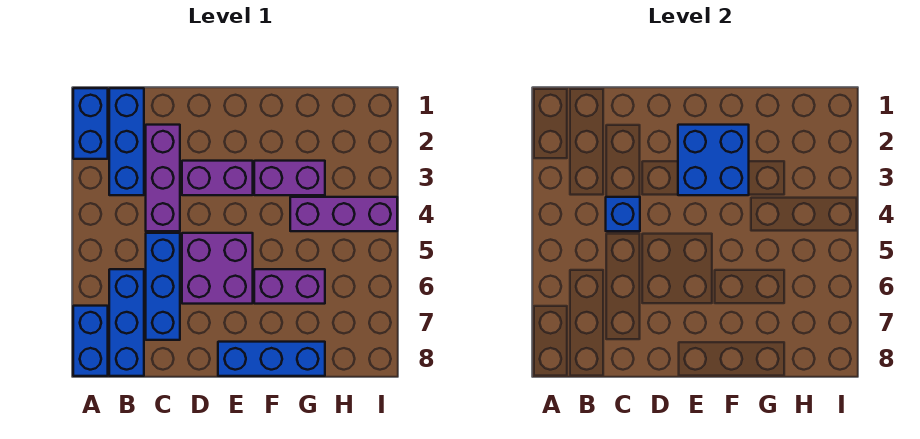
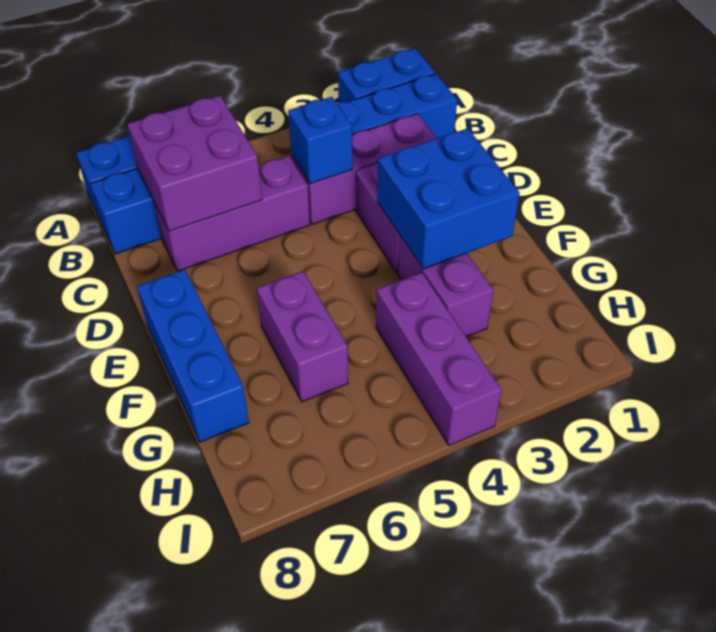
blue 1x3 brick [146,233,180,340] -> purple 1x3 brick [154,156,310,271]
purple 2x2 brick [182,233,253,304] -> purple 2x2 brick moved to [127,96,262,231]

